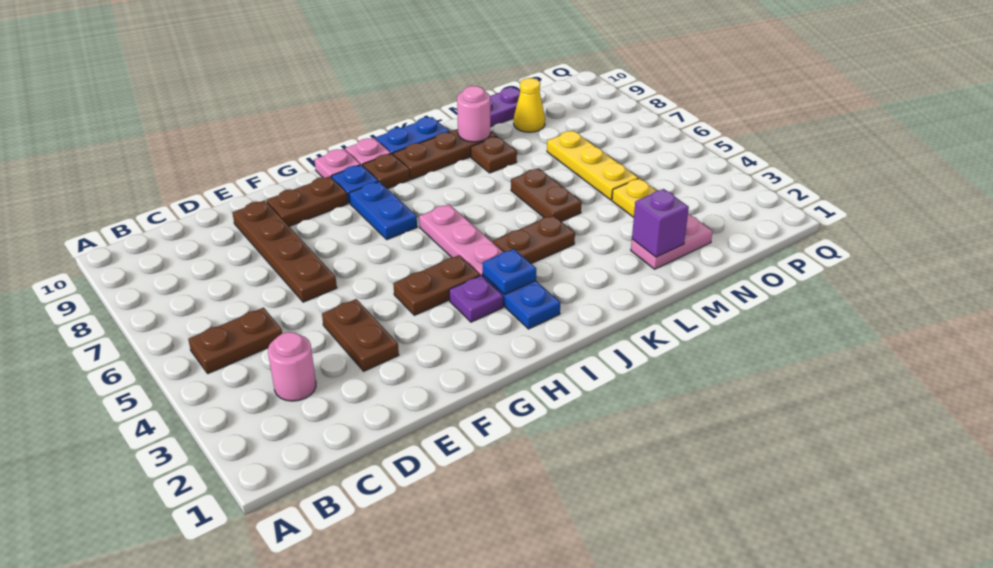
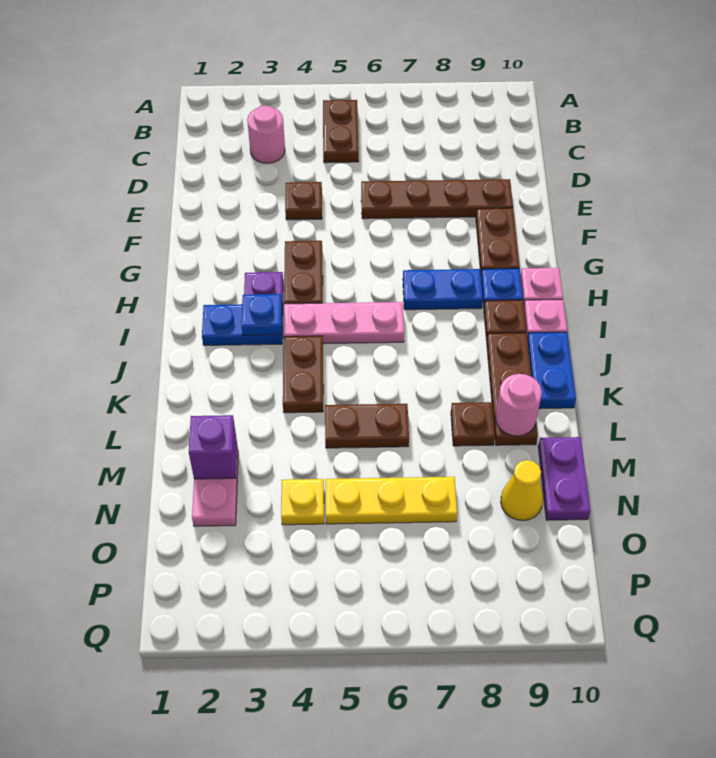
brown 1x2 plate [322,299,399,371] -> brown 1x1 plate [285,182,322,220]

